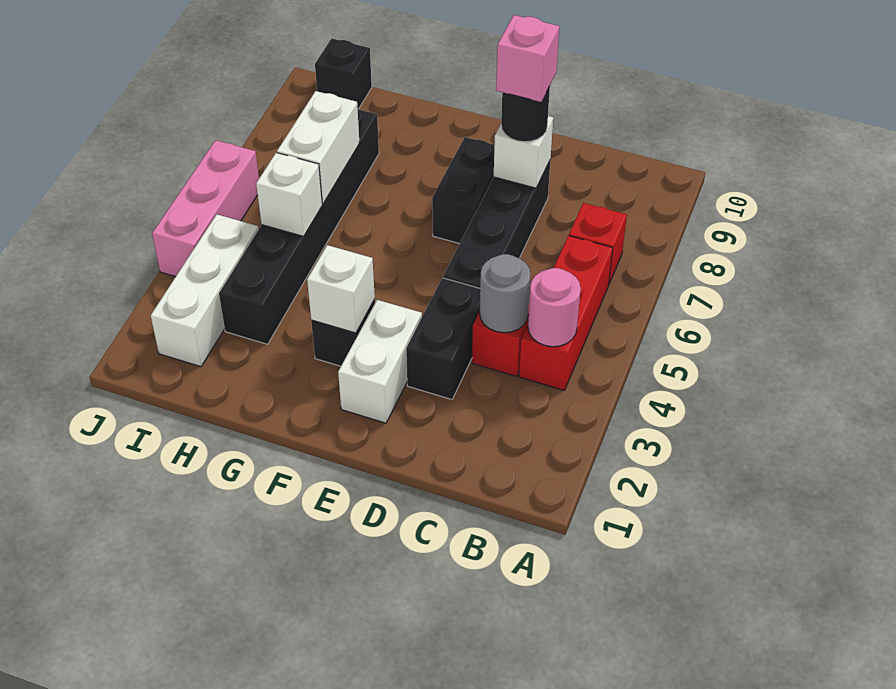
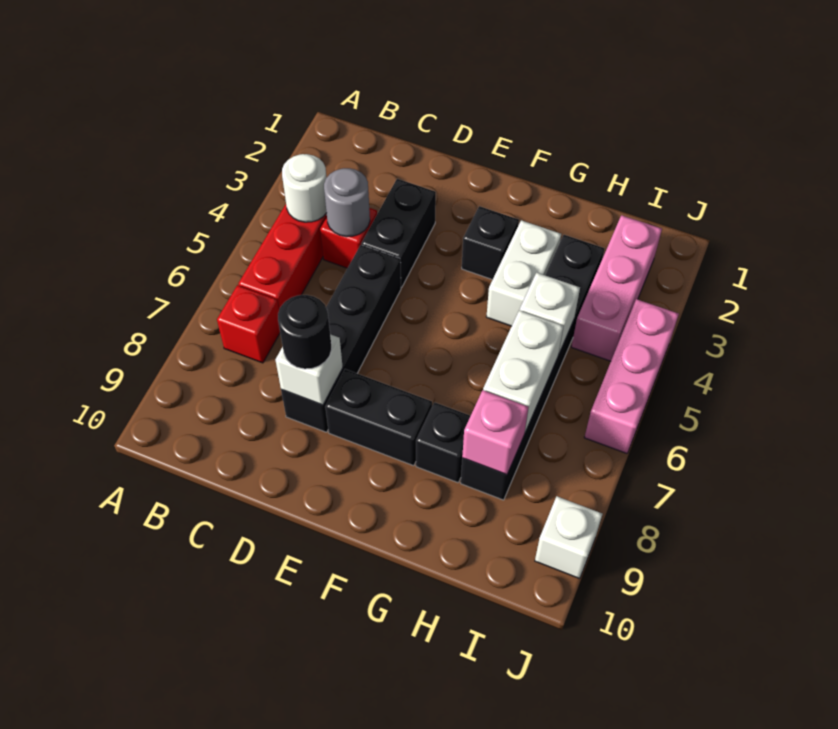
pink 1x1 round brick [528,268,581,347] -> white 1x1 round brick [282,154,327,222]
pink 1x1 brick [496,15,559,102] -> pink 1x1 brick moved to [462,390,528,475]
white 1x2 brick [338,300,422,423] -> white 1x2 brick moved to [486,220,561,326]
black 1x2 brick [432,137,494,244] -> black 1x2 brick turned to [325,369,432,466]
white 1x1 brick [307,245,375,333] -> white 1x1 brick moved to [535,496,602,579]
white 1x3 brick [151,215,259,367] -> pink 1x3 brick [571,215,662,361]
black 1x1 brick [315,38,372,109] -> black 1x1 brick moved to [416,402,470,483]

